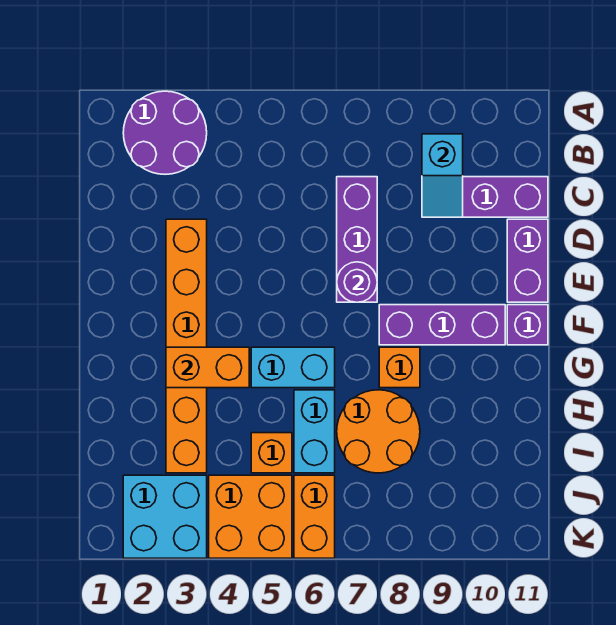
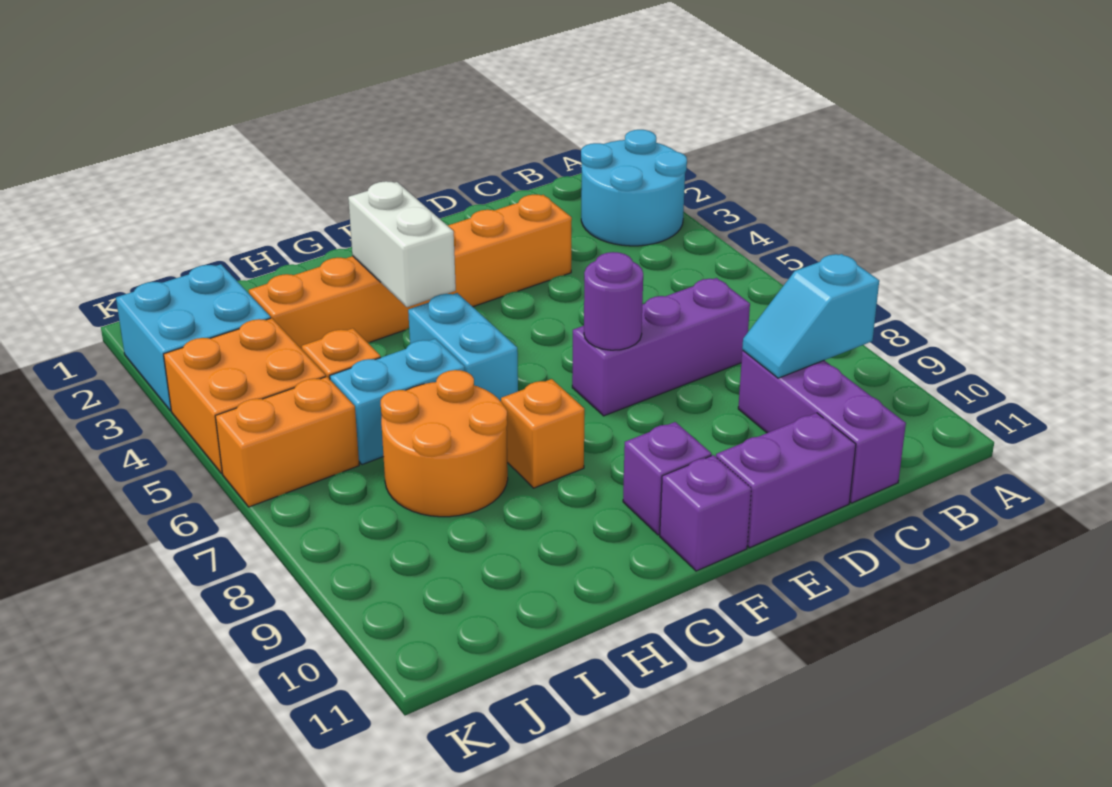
purple 2x2 round brick [123,91,207,174] -> cyan 2x2 round brick [581,130,687,246]
purple 1x3 brick [379,305,505,345] -> purple 1x1 brick [623,422,712,535]
orange 1x2 brick [166,347,249,388] -> white 1x2 brick [348,181,456,307]

